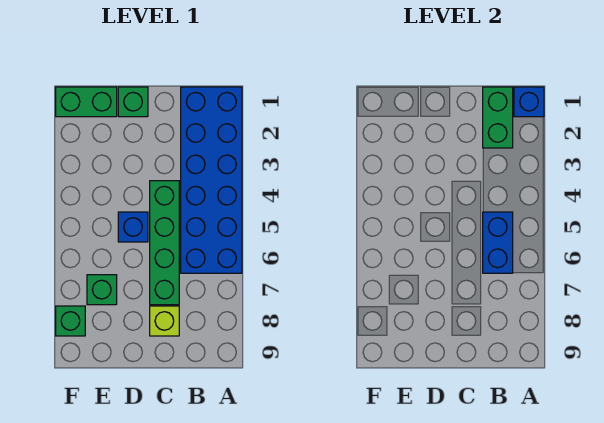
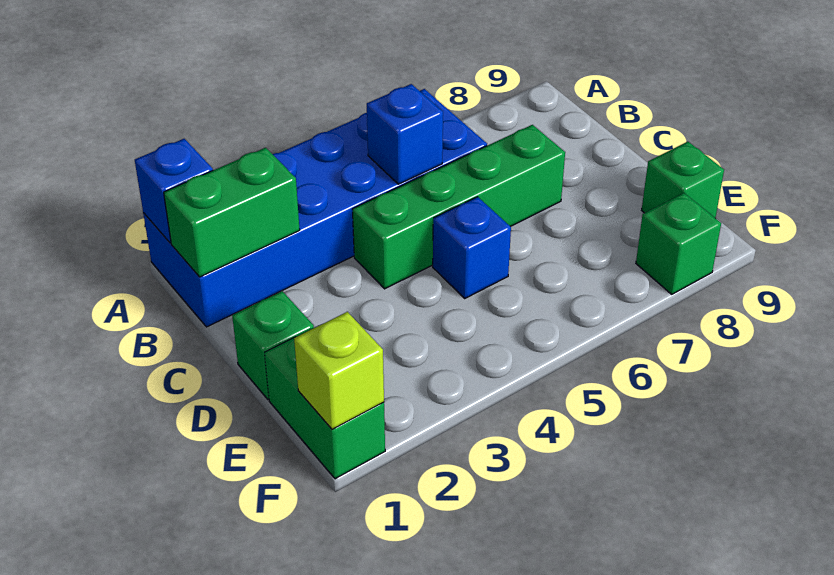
blue 1x2 brick [483,212,513,273] -> blue 1x1 brick [367,84,443,184]
lime 1x1 brick [150,306,179,336] -> lime 1x1 brick moved to [294,312,384,429]
green 1x1 brick [87,275,117,305] -> green 1x1 brick moved to [642,142,724,218]

